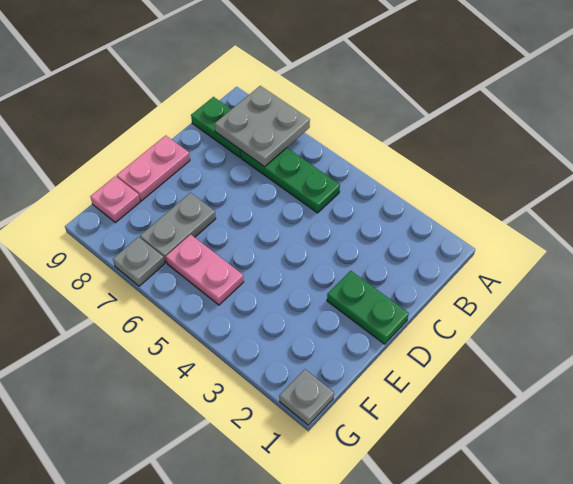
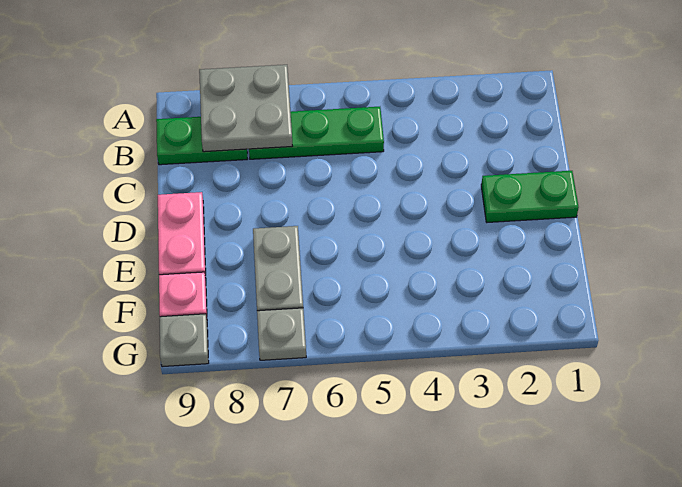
pink 1x2 plate [166,234,244,305] -> none
grey 1x1 plate [279,369,334,425] -> grey 1x1 plate moved to [160,314,209,367]

